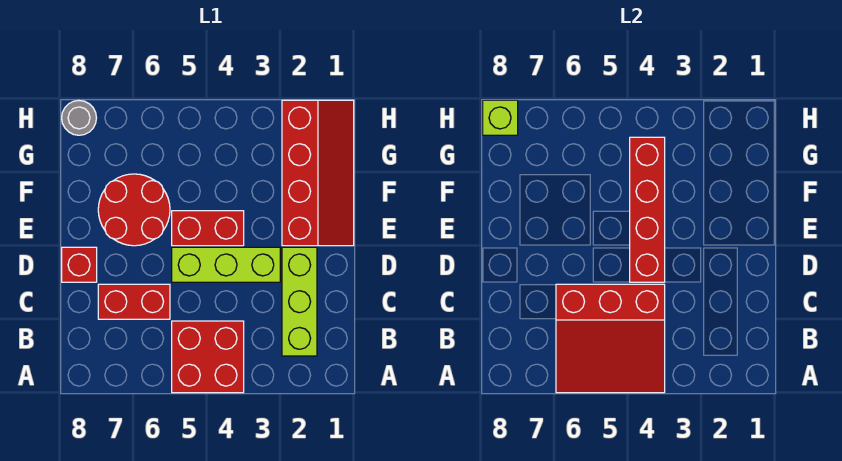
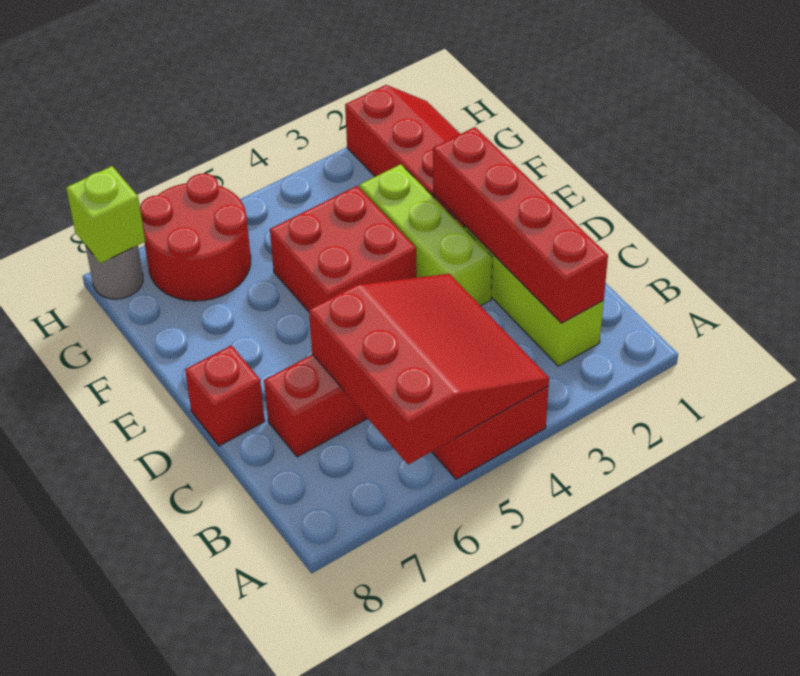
red 3x3 slope [556,284,665,393] -> red 3x3 slope turned to [309,274,549,465]
lime 1x3 brick [172,247,280,282] -> lime 1x3 brick turned to [359,164,492,306]
red 1x4 brick [630,137,665,282] -> red 1x4 brick moved to [433,127,608,323]
red 1x2 brick [172,211,244,246] -> red 2x2 brick [270,186,417,312]
red 2x2 round brick [98,174,170,246] -> red 2x2 round brick moved to [140,174,251,301]

